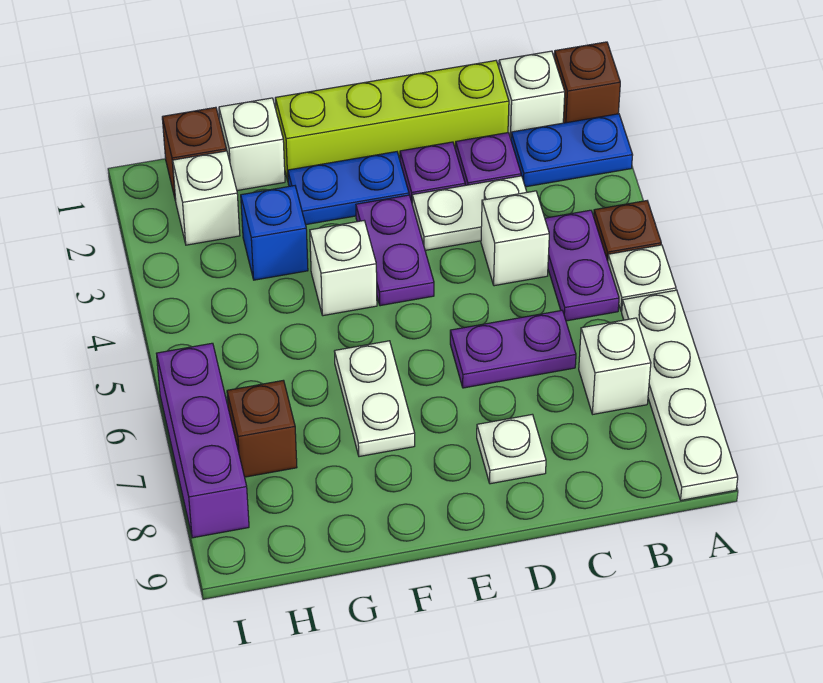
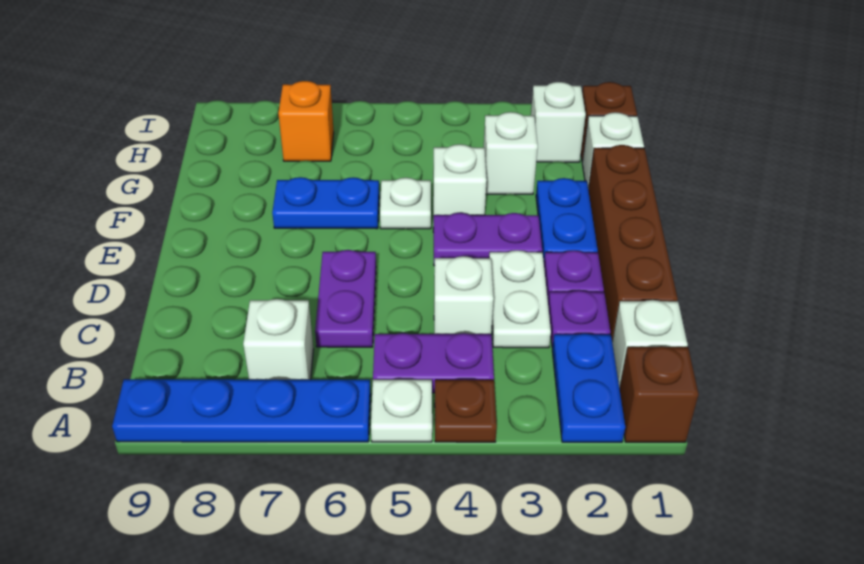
white 1x4 plate [622,290,738,500] -> blue 1x4 plate [112,379,371,442]
lime 1x4 brick [275,61,509,180] -> brown 1x4 brick [588,145,678,342]
white 1x1 plate [477,414,546,484] -> white 1x1 plate moved to [380,178,431,229]
white 1x2 plate [334,341,415,457] -> blue 1x2 plate [272,177,379,229]
blue 1x1 brick [241,186,308,280] -> white 1x1 brick [484,112,538,194]
brown 1x1 brick [227,380,297,477] -> orange 1x1 brick [278,81,334,161]
purple 1x3 brick [156,343,249,538] -> none

